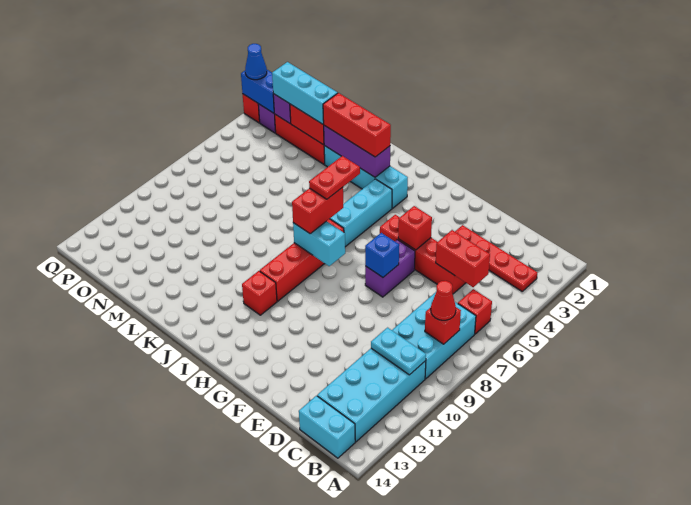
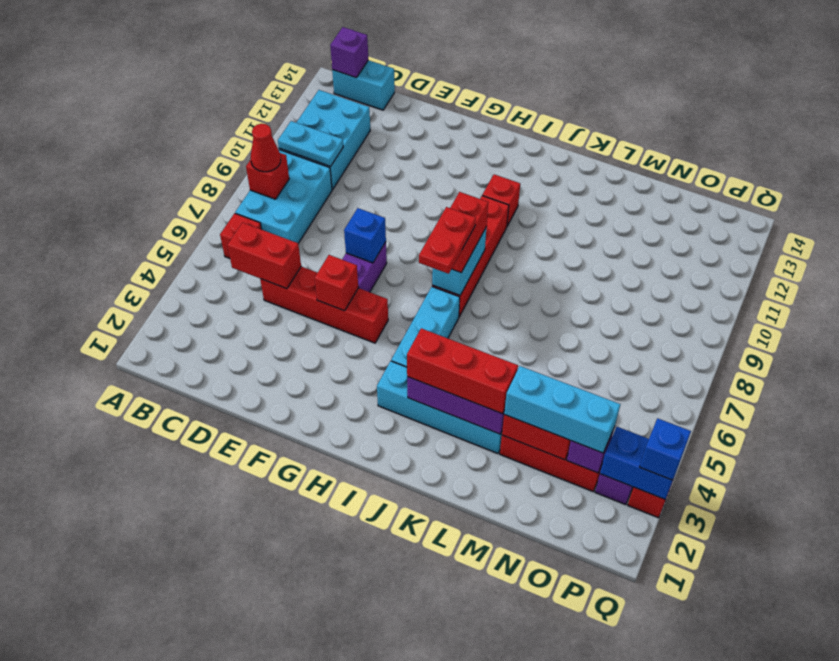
red 1x4 plate [455,225,537,291] -> none
cyan 2x4 brick [317,348,426,442] -> cyan 2x3 brick [279,90,370,190]
none -> purple 1x1 brick [330,27,368,78]
cyan 1x2 brick [293,221,345,266] -> cyan 1x2 brick turned to [432,228,486,295]
blue 1x1 cone [245,44,267,80] -> blue 1x1 brick [640,418,691,480]

